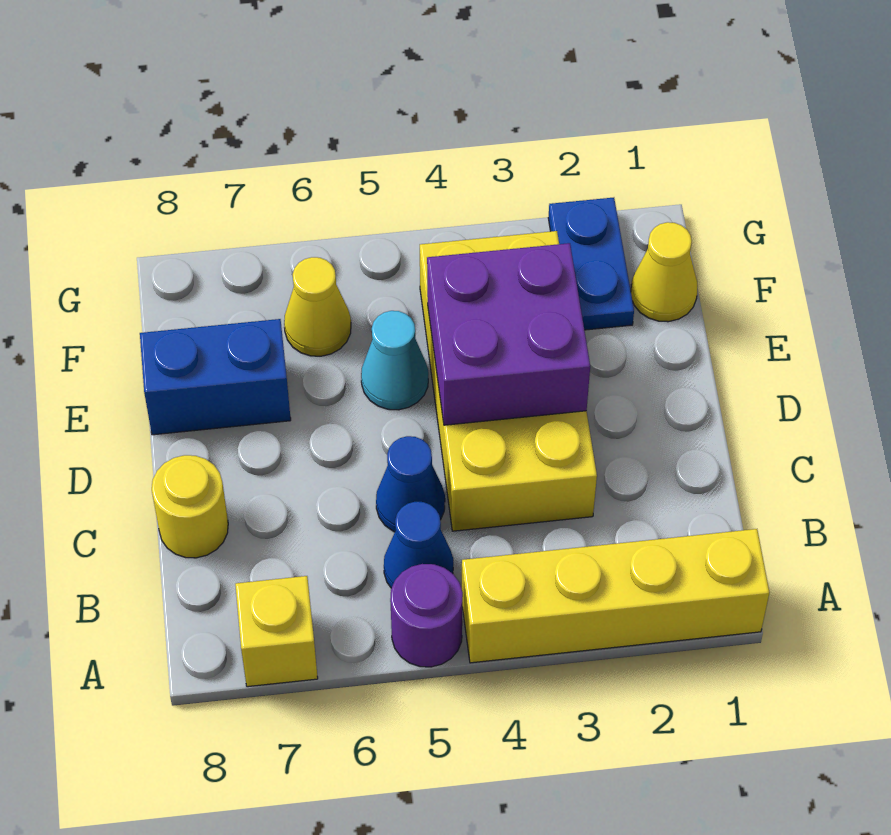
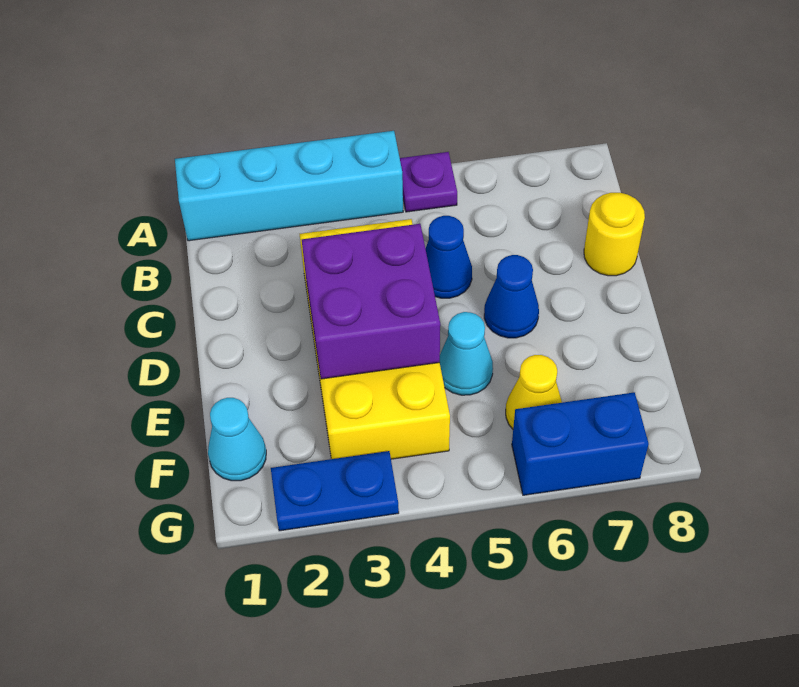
yellow 1x4 brick [462,529,769,663] -> cyan 1x4 brick [175,131,403,241]
purple 1x1 round brick [390,564,463,667] -> purple 1x1 plate [400,152,457,212]
yellow 1x1 brick [235,576,318,687] -> none
blue 1x1 cone [384,502,453,588] -> blue 1x1 cone moved to [484,255,539,338]
blue 1x2 brick [140,319,291,435] -> blue 1x2 brick moved to [512,392,649,495]
yellow 1x1 cone [631,222,697,322] -> cyan 1x1 cone [208,398,266,481]
blue 1x2 plate [548,198,634,330] -> blue 1x2 plate turned to [271,451,399,531]

